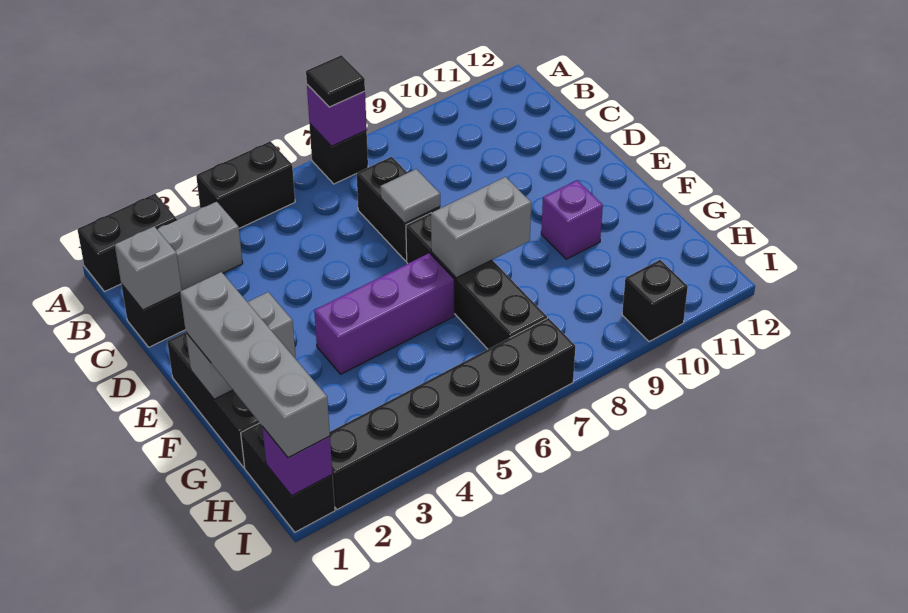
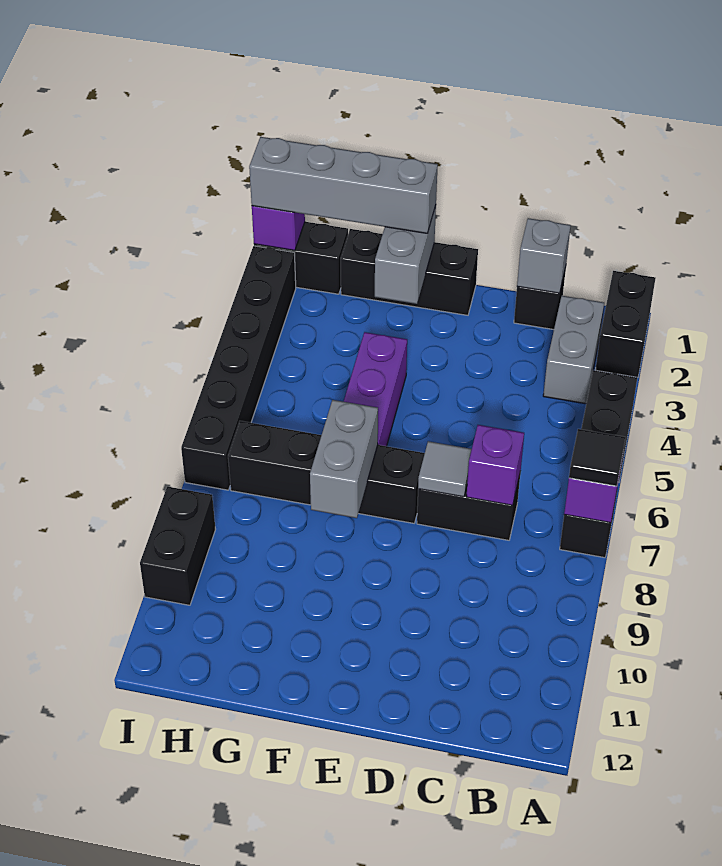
purple 1x1 brick [541,180,603,259] -> purple 1x1 brick moved to [467,425,524,505]
black 1x1 brick [622,260,688,342] -> black 1x2 brick [140,487,216,605]

